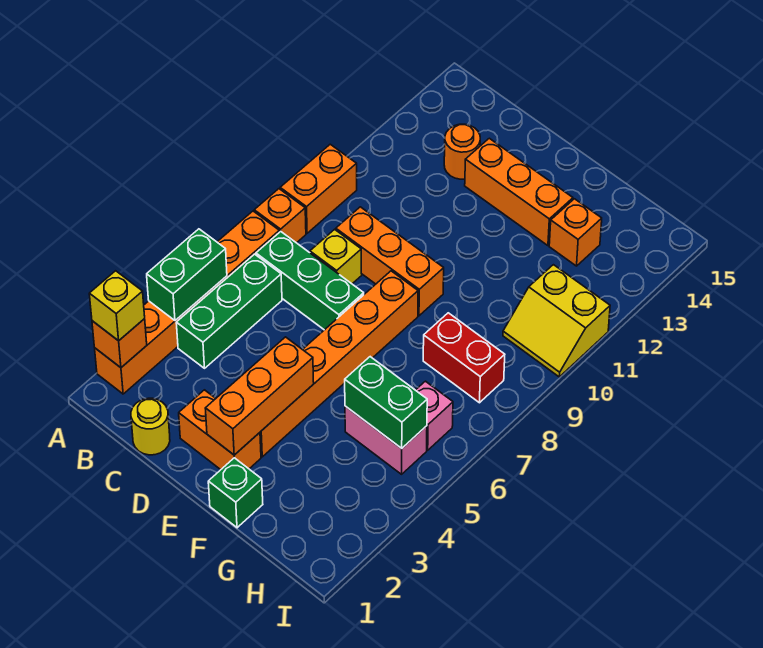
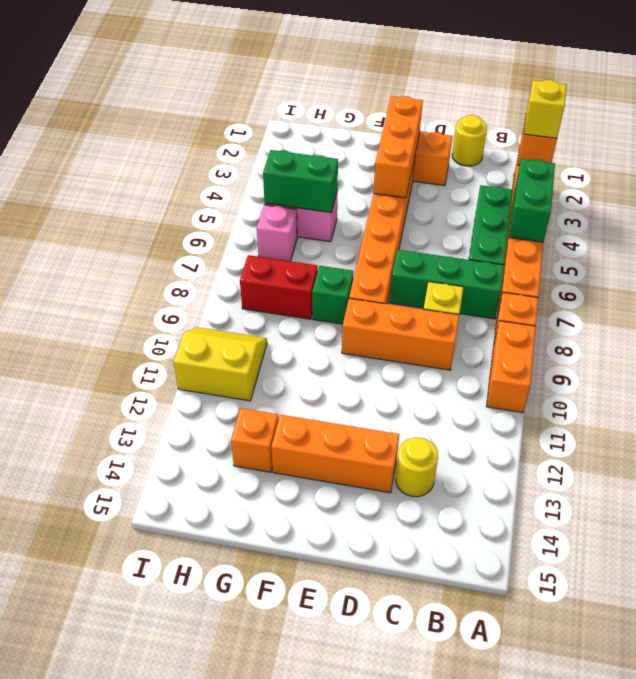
orange 1x1 round brick [444,124,480,179] -> yellow 1x1 round brick [396,437,438,497]
green 1x1 brick [208,458,263,528] -> green 1x1 brick moved to [312,266,354,324]

